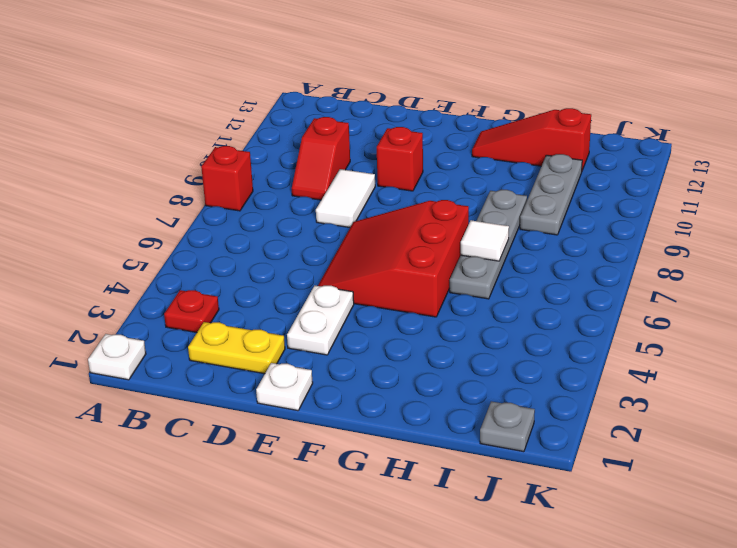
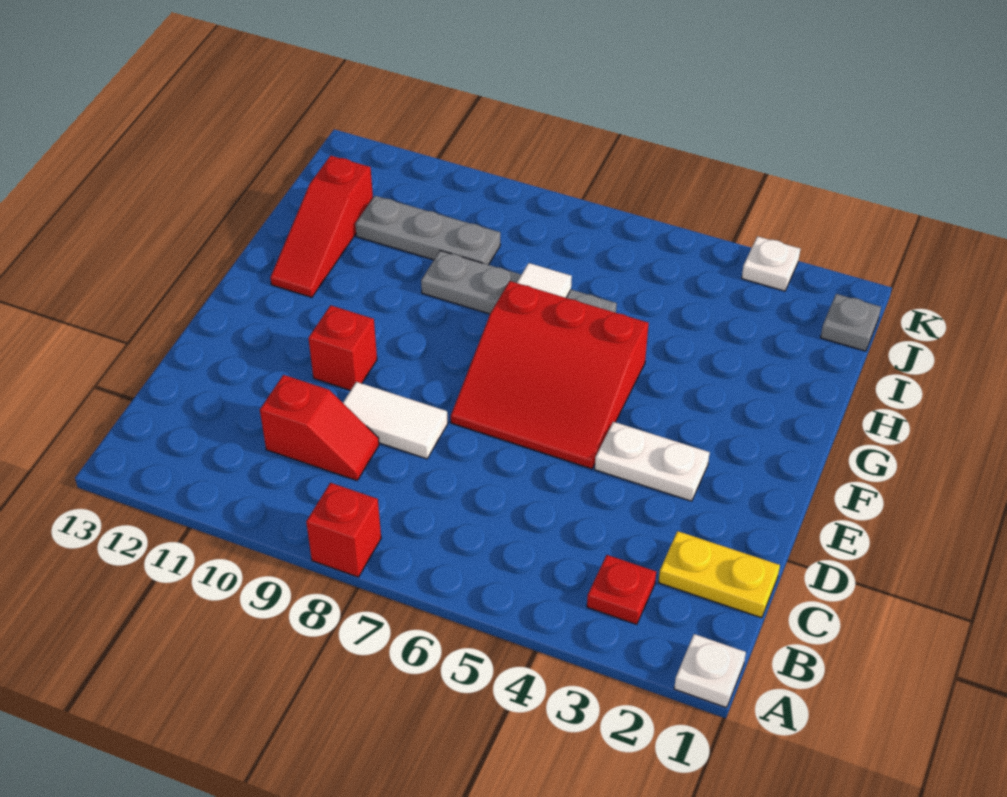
yellow 1x2 plate [188,322,285,374] -> yellow 1x2 plate turned to [658,531,780,618]
white 1x1 plate [256,363,313,411] -> white 1x1 plate moved to [742,236,800,291]

